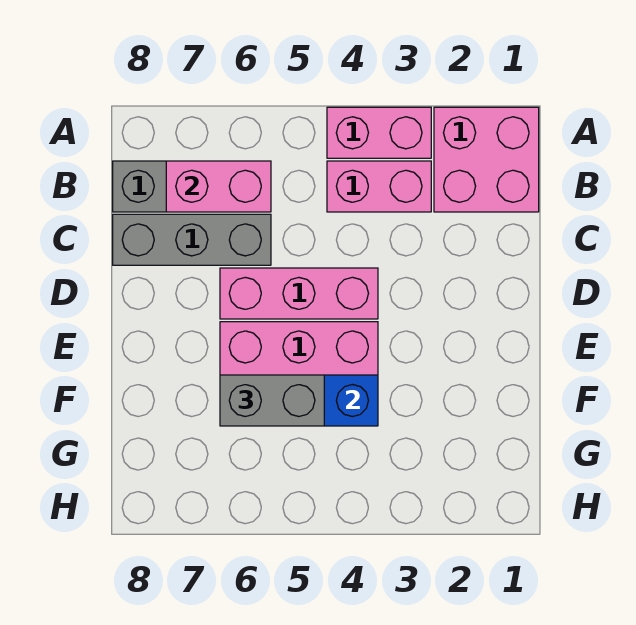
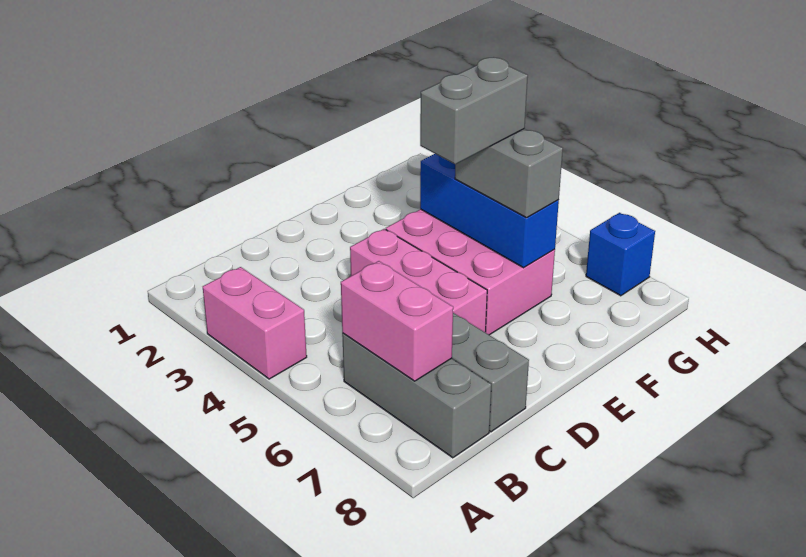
pink 2x2 brick [434,107,539,212] -> none
pink 1x2 brick [327,161,431,212] -> none
none -> grey 1x2 brick [420,57,528,164]
none -> blue 1x1 brick [586,213,655,296]

